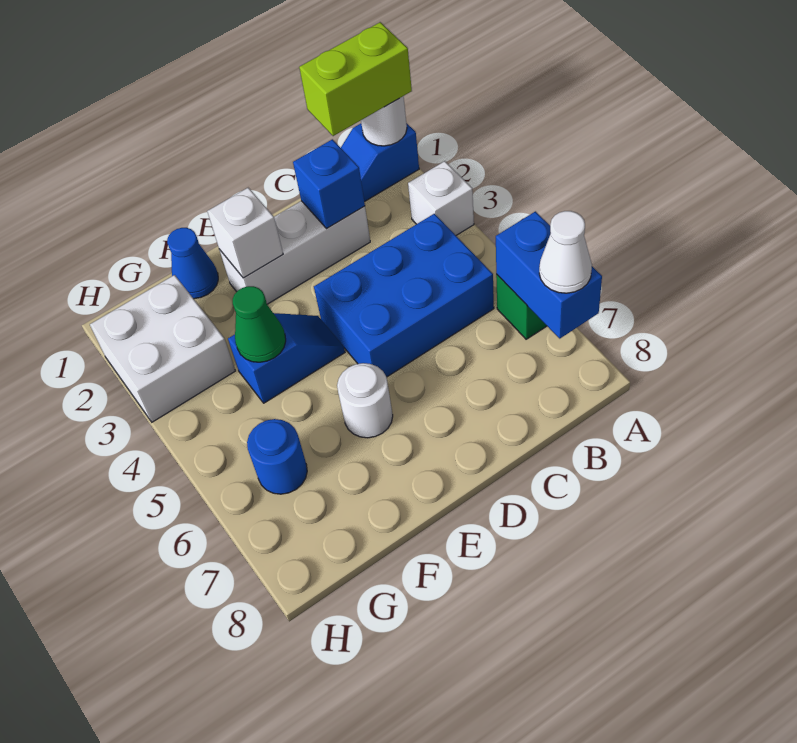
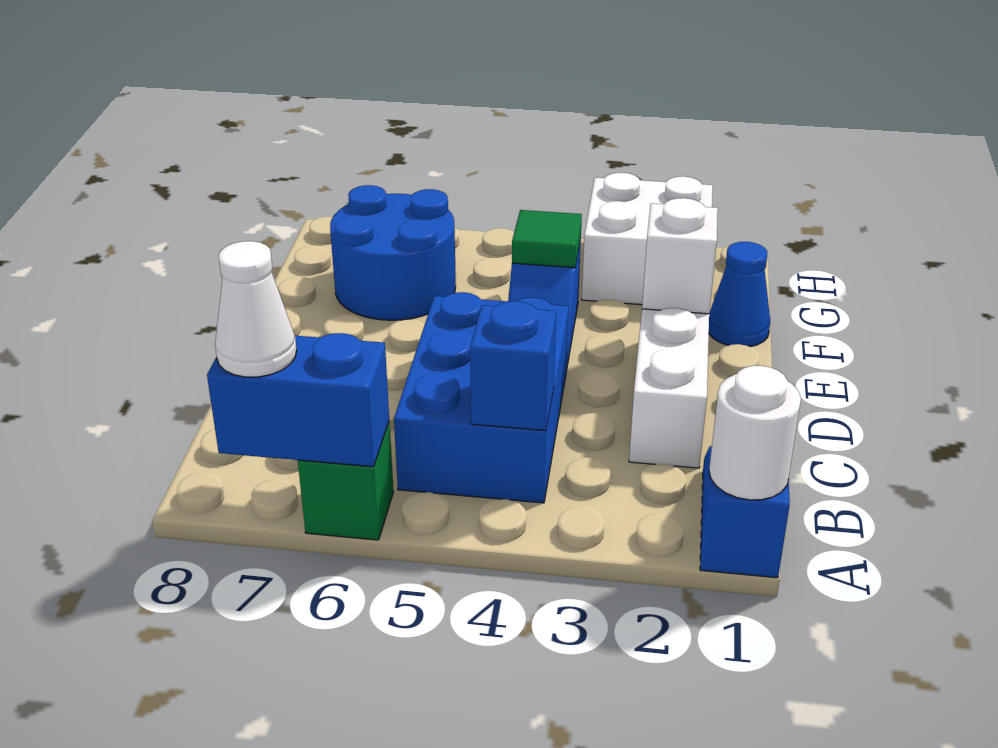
lime 1x2 brick [299,22,412,136] -> none
white 1x1 brick [408,161,474,235] -> none
blue 1x1 brick [293,139,365,229] -> blue 1x1 brick moved to [470,301,556,431]
white 1x1 round brick [337,363,393,438] -> none
green 1x1 cone [233,286,286,362] -> green 1x1 tile [512,210,582,268]
blue 1x1 round brick [247,419,307,494] -> blue 2x2 round brick [330,185,456,320]

